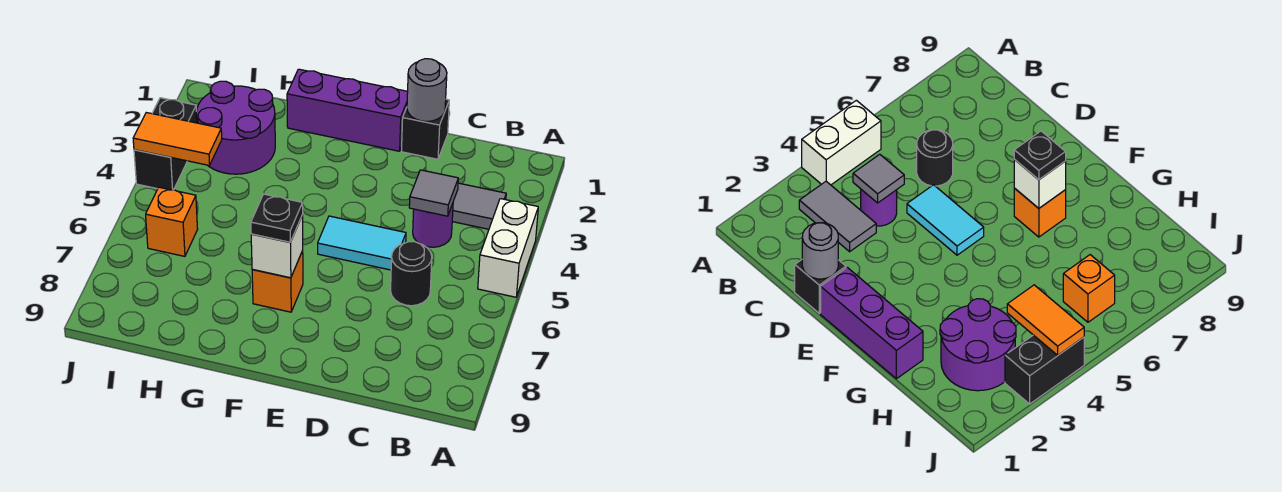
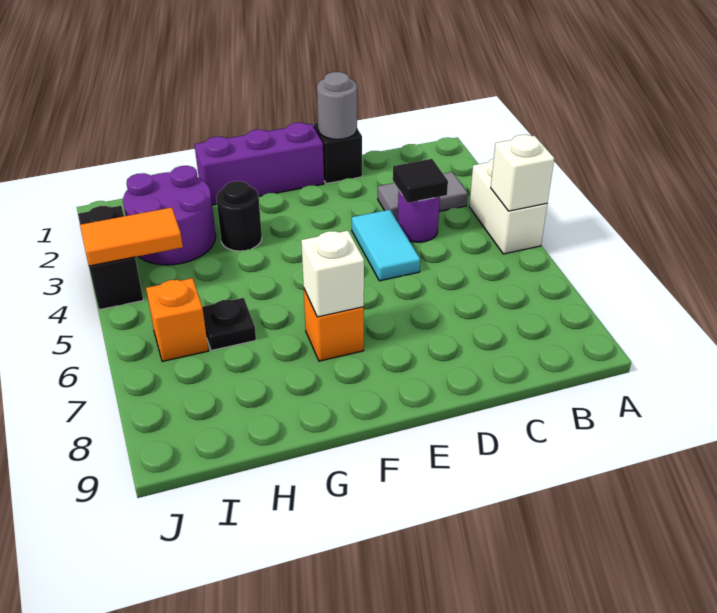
none -> white 1x1 brick [491,135,554,211]
grey 1x1 tile [409,170,458,216] -> black 1x1 tile [393,159,448,203]
black 1x1 round brick [391,242,432,306] -> black 1x1 round brick moved to [216,181,262,251]
cyan 1x2 tile [318,216,406,270] -> cyan 1x2 tile turned to [352,210,420,281]
black 1x1 plate [251,194,303,242] -> black 1x1 plate moved to [202,298,256,350]

